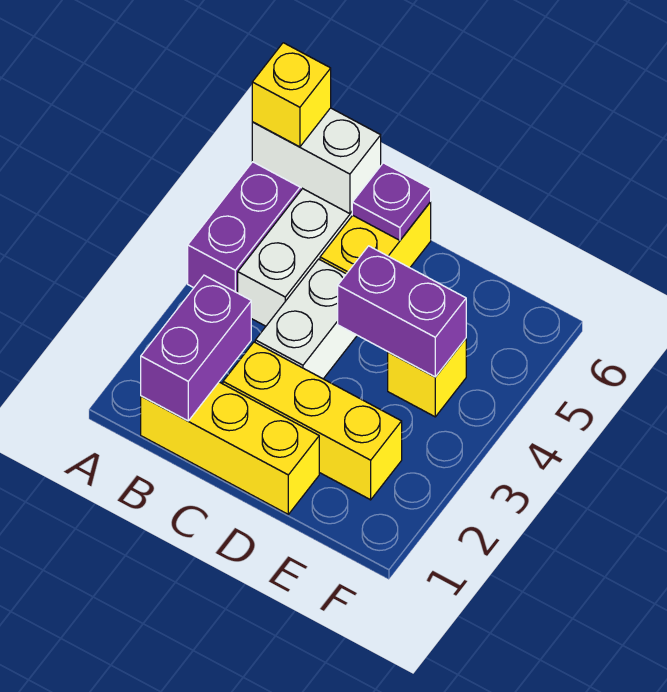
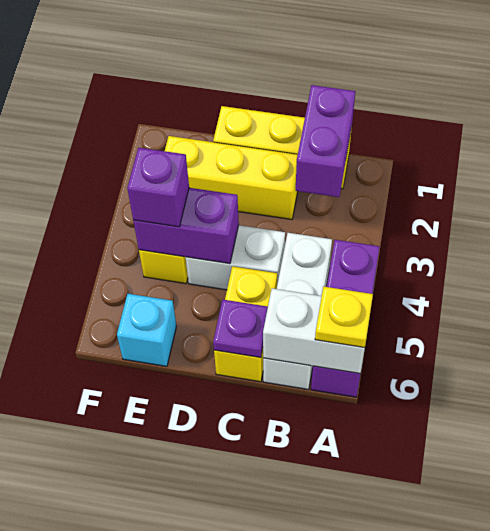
yellow 1x1 brick [252,43,331,147] -> yellow 1x1 plate [315,287,373,348]
white 1x2 brick [255,259,357,379] -> white 1x2 brick turned to [186,225,285,290]
none -> purple 1x1 brick [127,148,189,227]
none -> cyan 1x1 brick [117,294,176,366]

